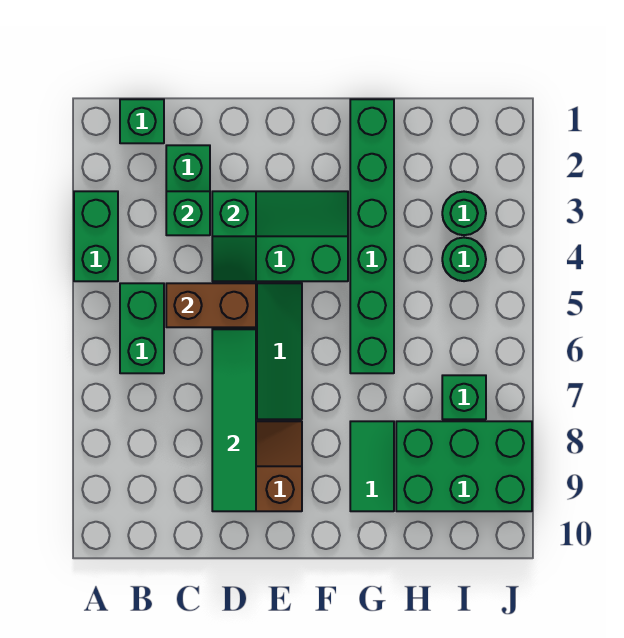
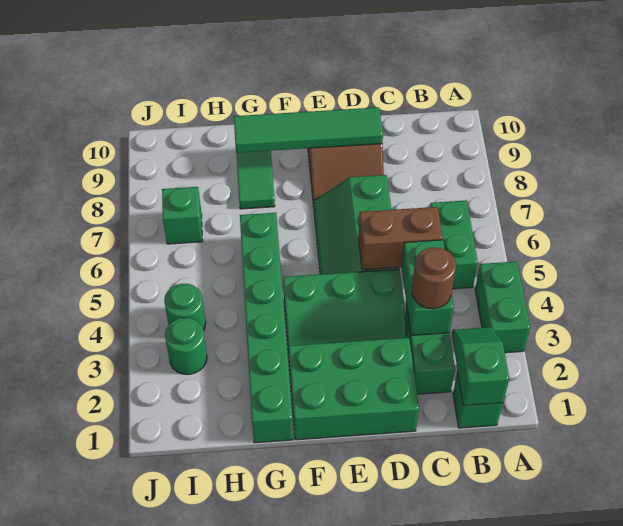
green 1x1 brick [166,191,210,235] -> green 1x2 brick [402,240,454,335]
none -> brown 1x1 round brick [412,247,456,309]
green 1x2 slope [212,191,256,281] -> green 1x2 slope moved to [452,327,509,406]
green 1x4 tile [212,329,256,511] -> green 1x4 tile turned to [234,107,383,153]
green 2x3 brick [396,421,532,511] -> green 2x3 brick moved to [289,338,419,440]

